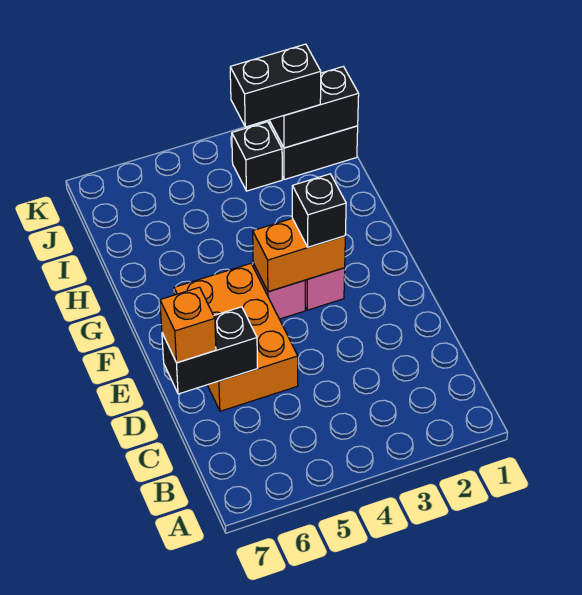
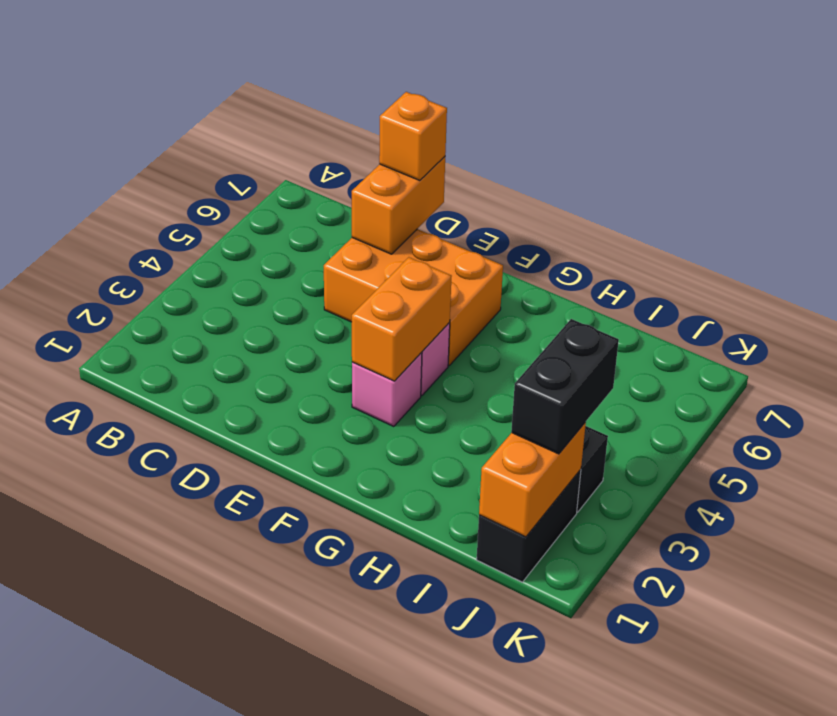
black 1x2 brick [162,307,258,394] -> orange 1x2 brick [352,157,445,254]
black 1x1 brick [292,174,346,247] -> none
black 1x2 brick [270,66,359,148] -> orange 1x2 brick [479,422,586,537]

